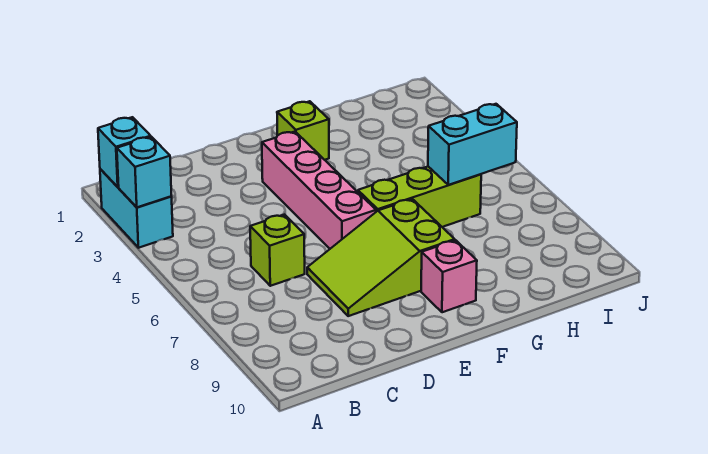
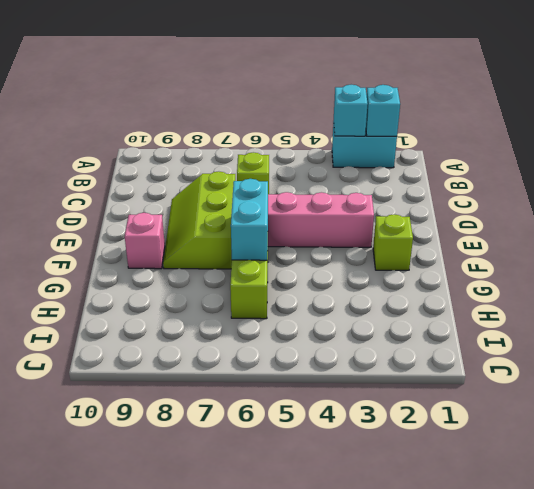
lime 2x3 slope [307,199,455,316] -> lime 2x3 slope turned to [163,172,235,269]
cyan 1x2 brick [428,104,517,185] -> cyan 1x2 brick moved to [231,179,268,260]

